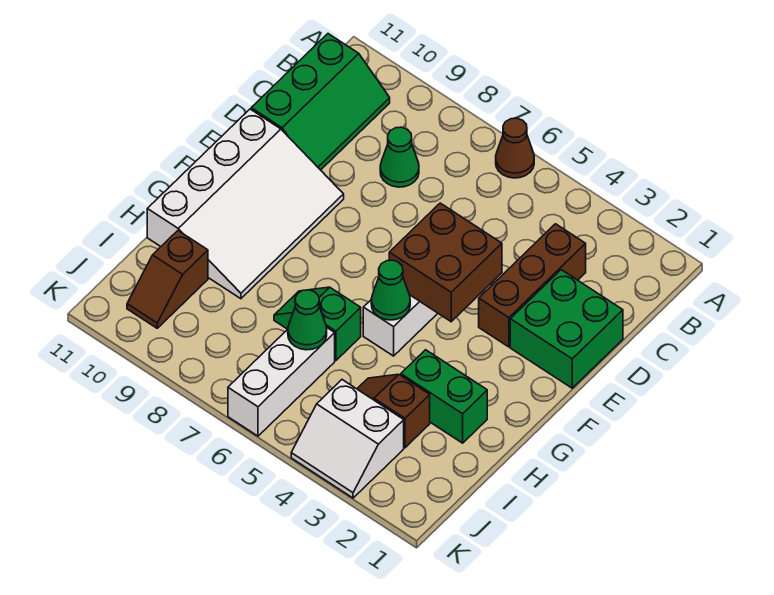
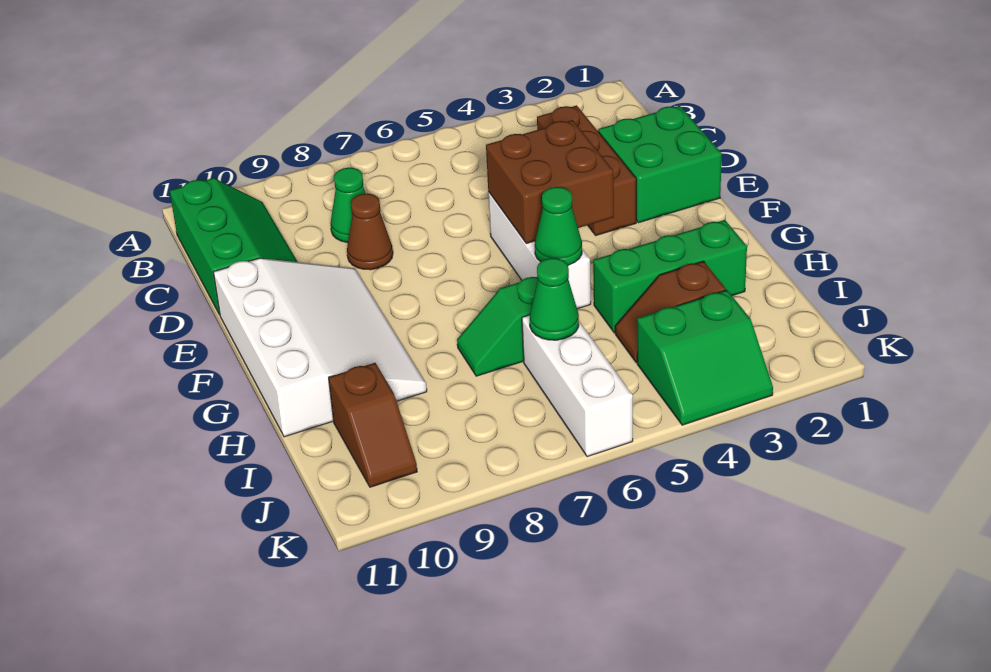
brown 1x1 cone [496,118,534,178] -> brown 1x1 cone moved to [347,193,393,270]
green 1x2 brick [401,350,487,443] -> green 1x3 brick [593,220,747,333]
white 2x2 slope [291,380,404,498] -> green 2x2 slope [637,290,773,425]

